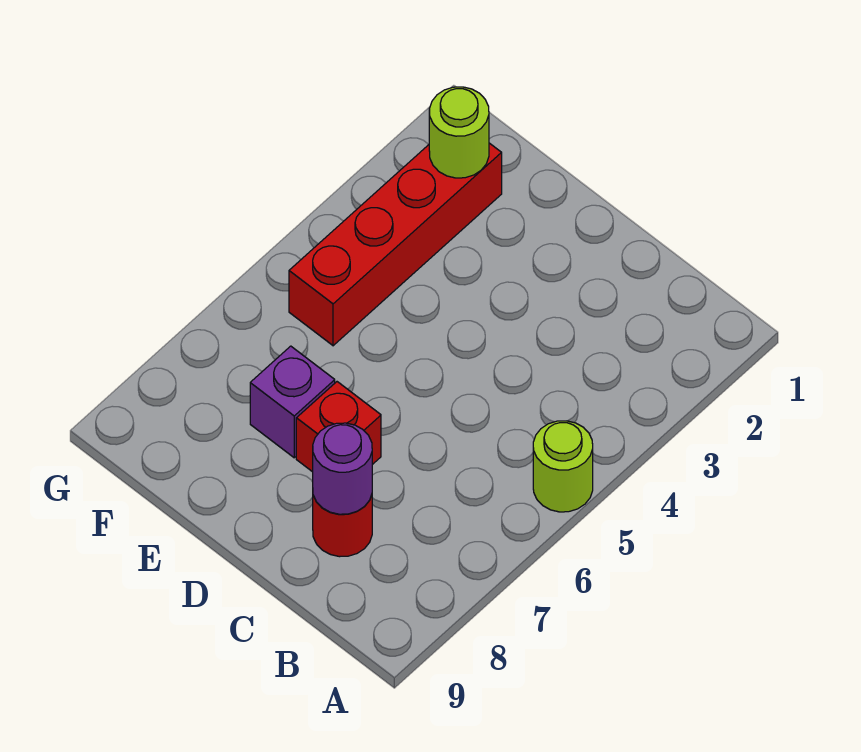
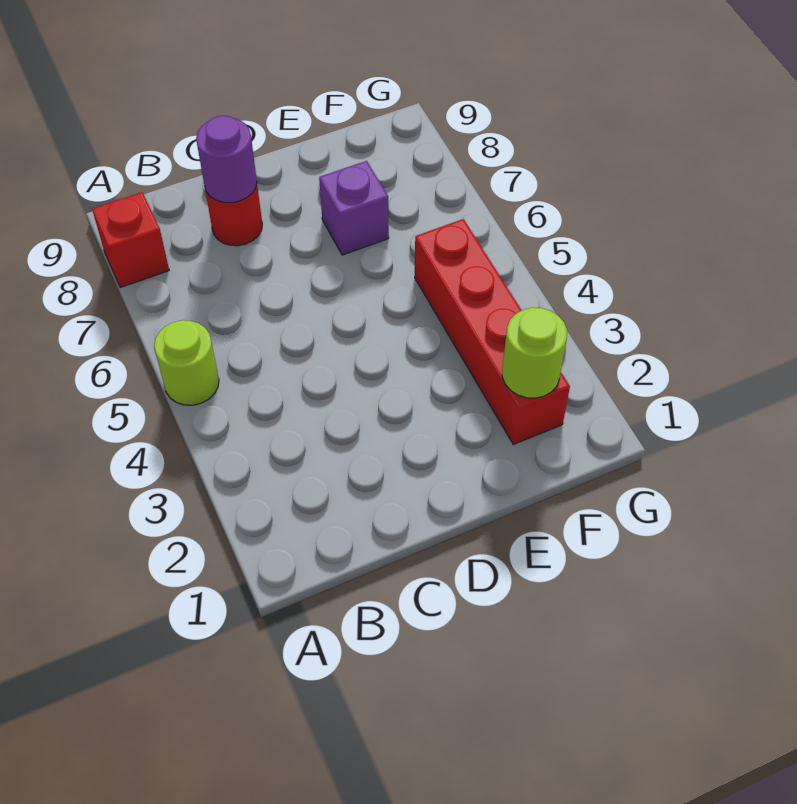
red 1x1 brick [296,382,381,472] -> red 1x1 brick moved to [92,192,169,288]

